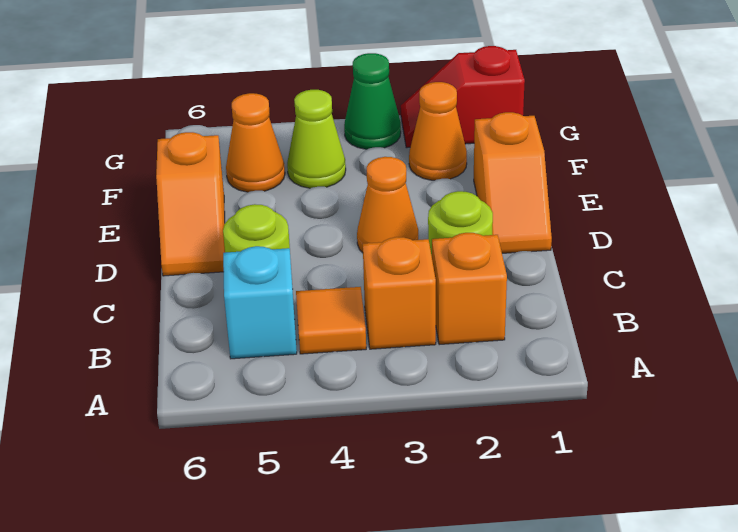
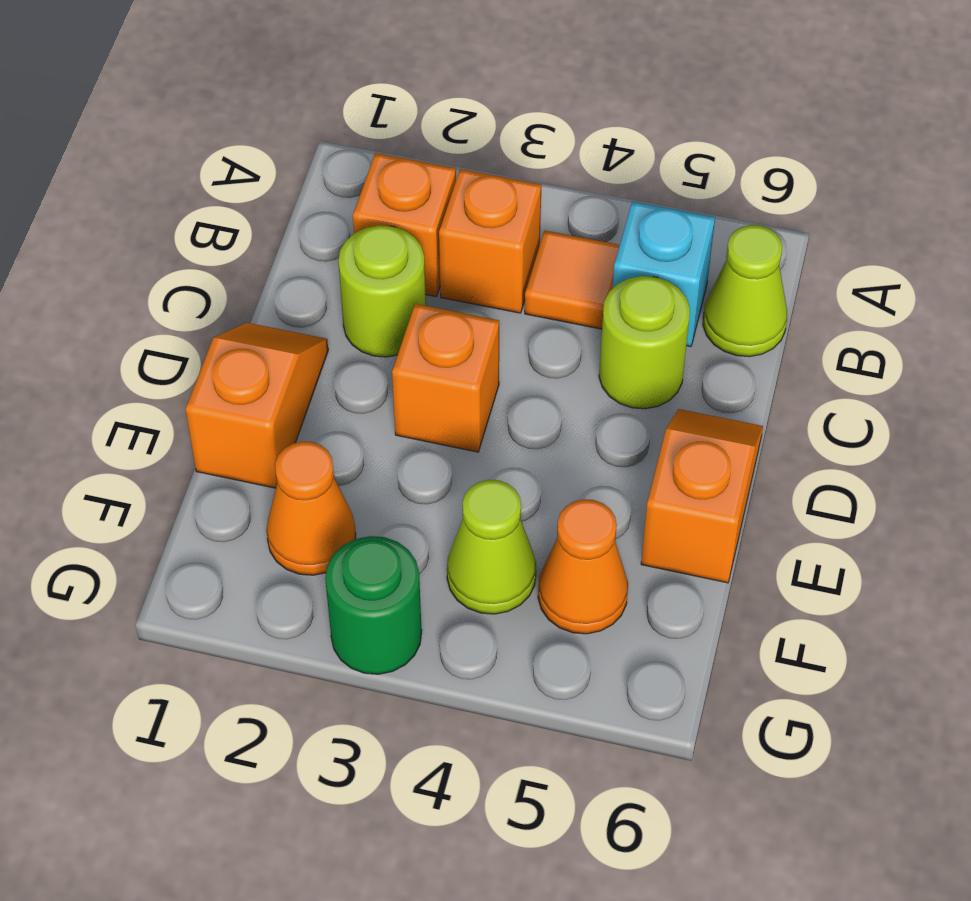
none -> lime 1x1 cone [703,225,787,357]
orange 1x1 cone [357,157,418,253] -> orange 1x1 brick [392,304,499,452]
red 1x2 slope [401,46,525,148] -> none
green 1x1 cone [344,53,401,149] -> green 1x1 round brick [325,536,422,674]

